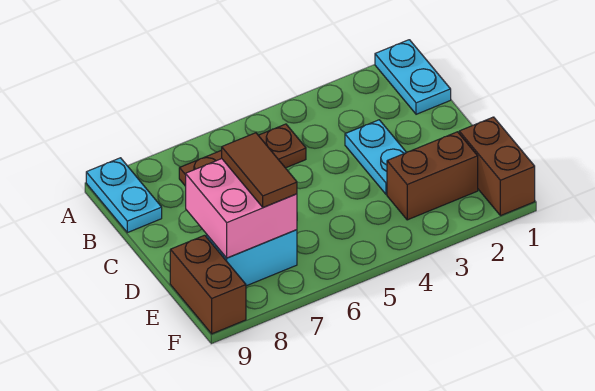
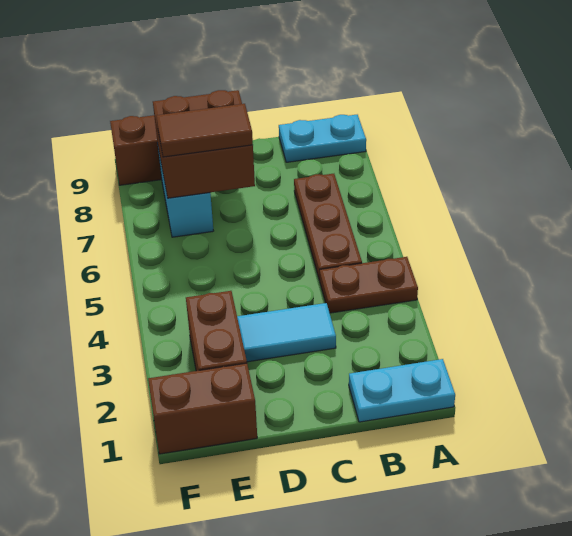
none -> brown 1x2 plate [320,257,418,313]
cyan 1x2 plate [345,120,407,195] -> cyan 1x2 tile [237,303,336,362]
pink 2x2 brick [186,159,297,258] -> brown 2x2 brick [153,90,255,198]

